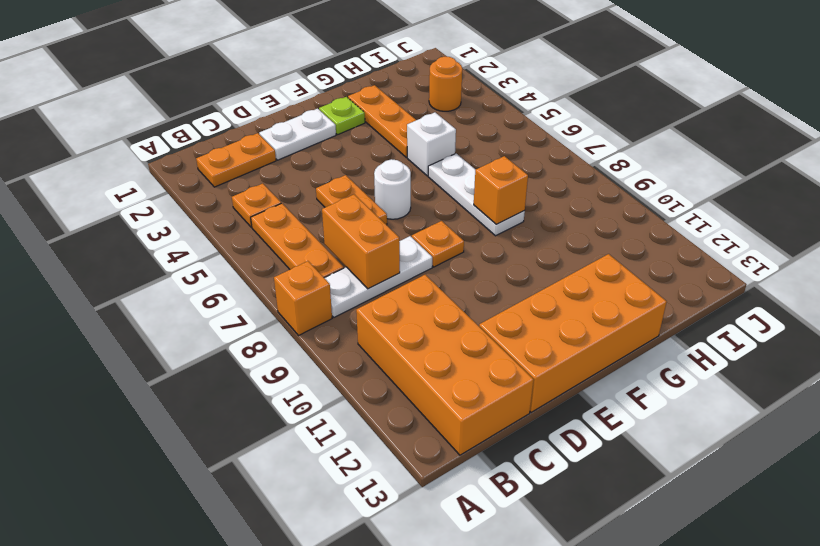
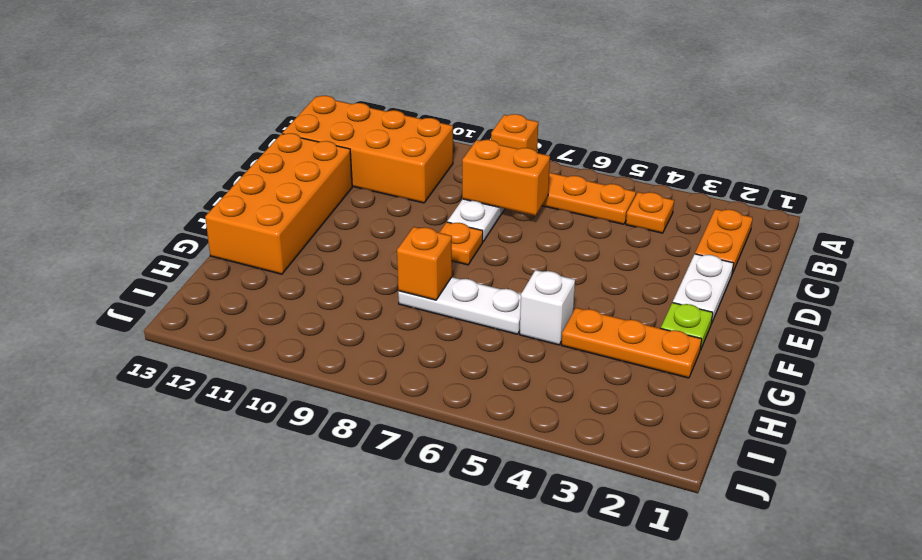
orange 1x2 plate [316,175,387,225] -> none
white 1x1 round brick [374,159,411,219] -> none
orange 1x1 round brick [429,56,462,111] -> none

